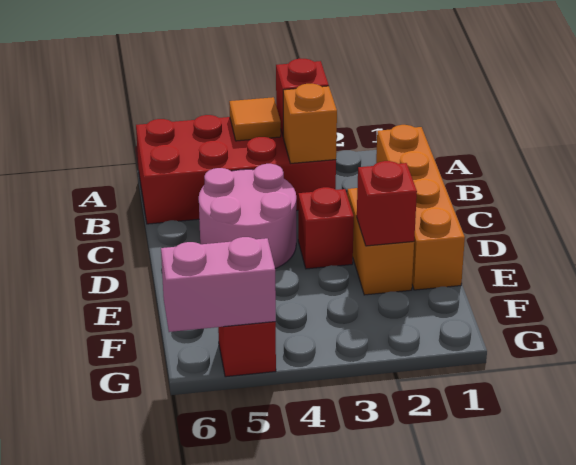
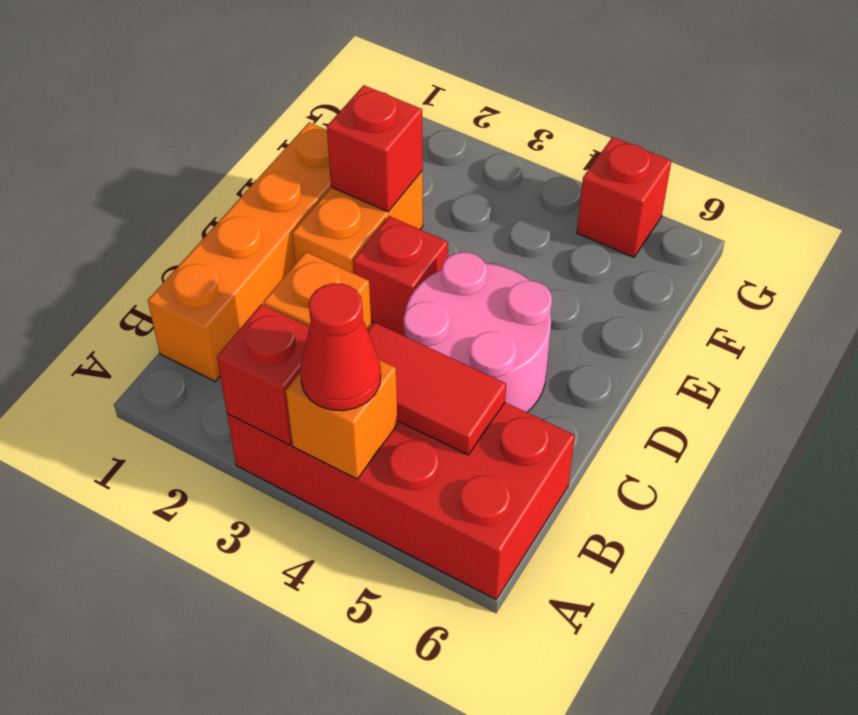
orange 1x1 tile [229,97,281,141] -> orange 1x1 brick [286,360,398,479]
none -> red 1x1 cone [300,283,381,411]
none -> red 1x2 tile [368,322,506,455]
pink 1x2 brick [161,237,276,332] -> none

